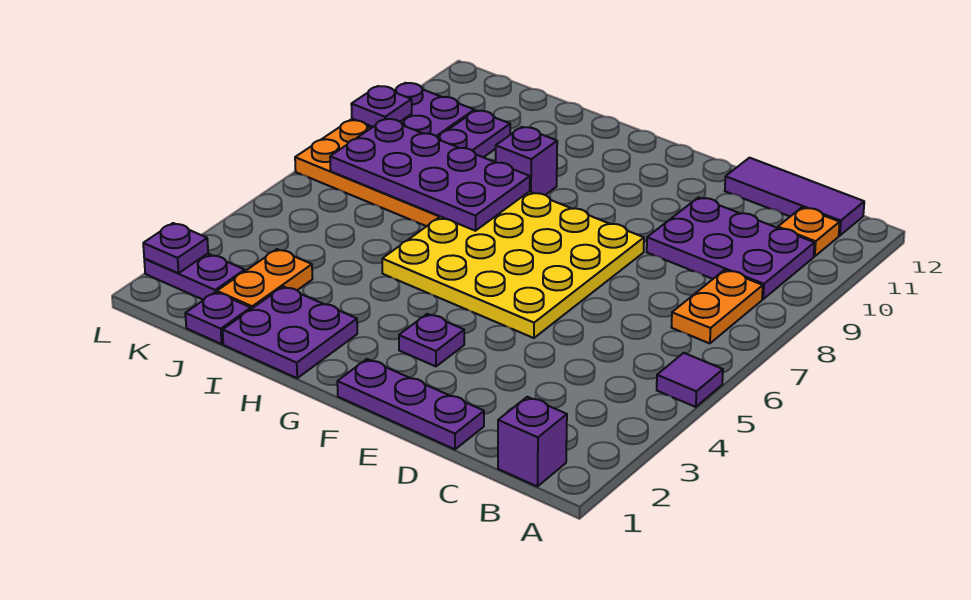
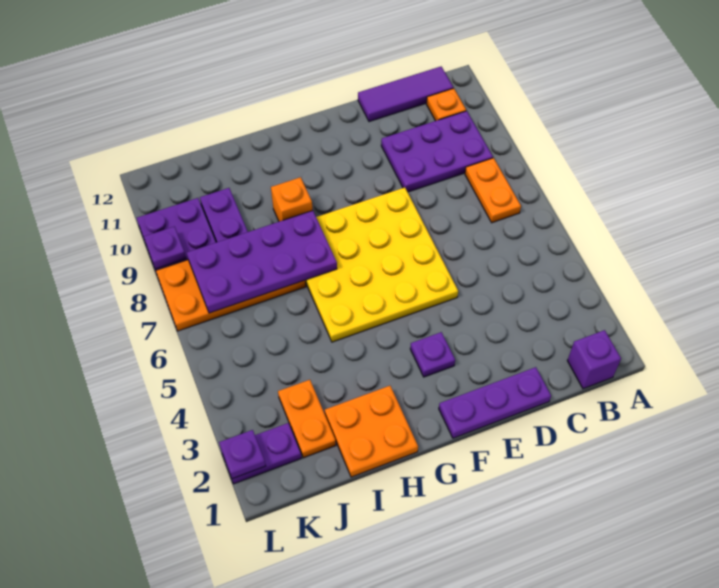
purple 1x1 tile [657,353,723,407] -> none
purple 2x2 plate [223,287,357,378] -> orange 2x2 plate [325,386,418,477]
purple 1x1 brick [496,127,557,195] -> orange 1x1 brick [271,177,313,222]
purple 1x1 plate [185,292,251,344] -> none

